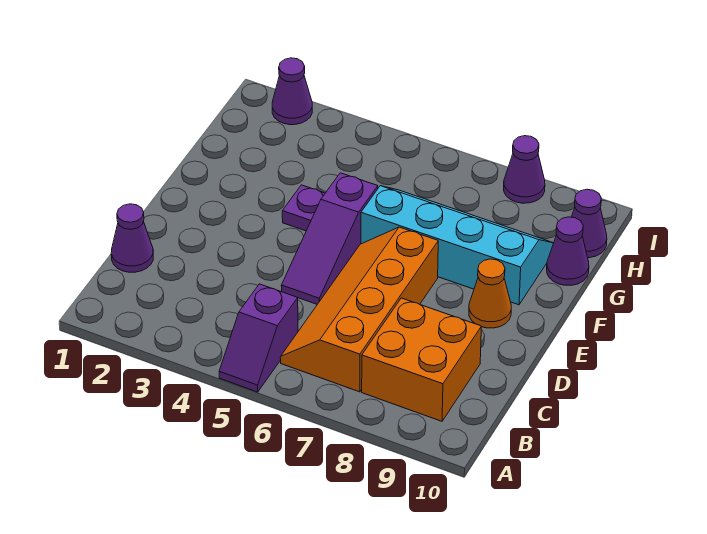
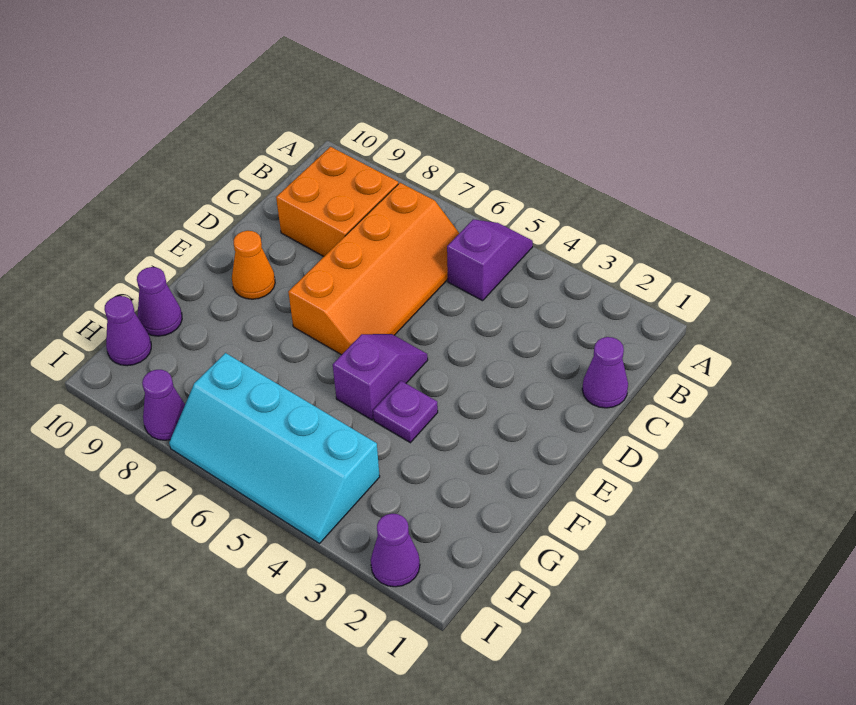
purple 1x3 slope [281,173,378,304] -> purple 1x2 slope [333,334,428,420]
cyan 2x4 slope [361,186,553,305] -> cyan 2x4 slope moved to [169,353,380,544]

